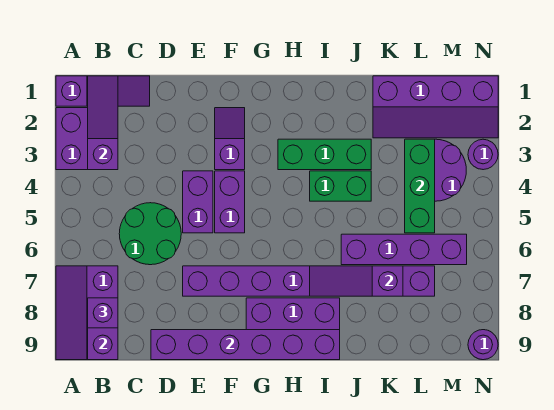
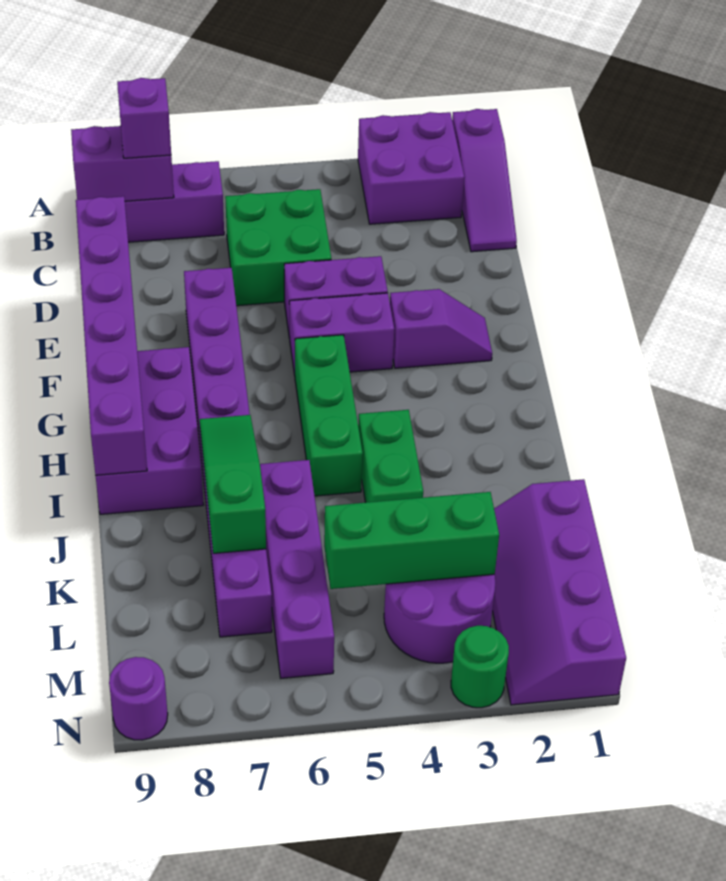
purple 1x3 slope [88,76,118,170] -> none
green 2x2 round brick [119,203,181,265] -> green 2x2 brick [225,189,331,306]
green 1x3 brick [278,139,371,170] -> green 1x3 brick moved to [295,335,363,496]
purple 1x3 slope [310,266,403,296] -> green 1x3 slope [200,415,266,553]
purple 1x1 round brick [468,139,498,170] -> green 1x1 round brick [451,626,509,708]

